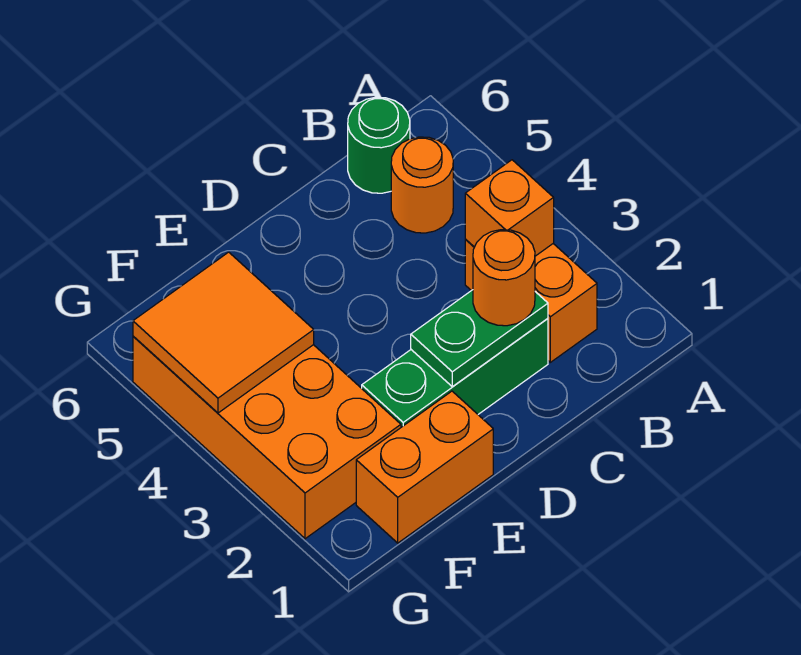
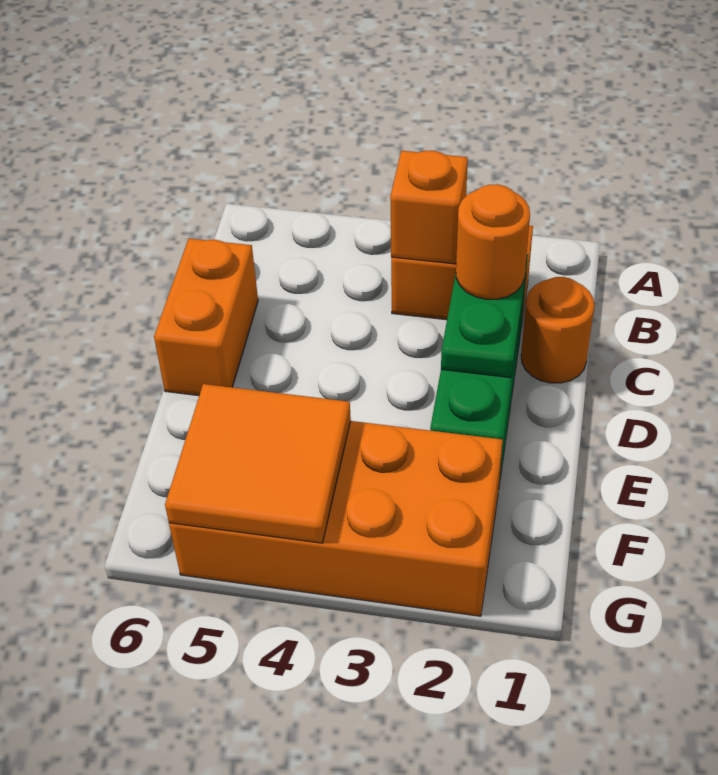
orange 1x1 round brick [391,137,453,233] -> orange 1x1 round brick moved to [521,277,594,383]
green 1x1 round brick [348,97,410,193] -> none
orange 1x2 brick [356,391,493,543] -> orange 1x2 brick moved to [154,238,258,396]

